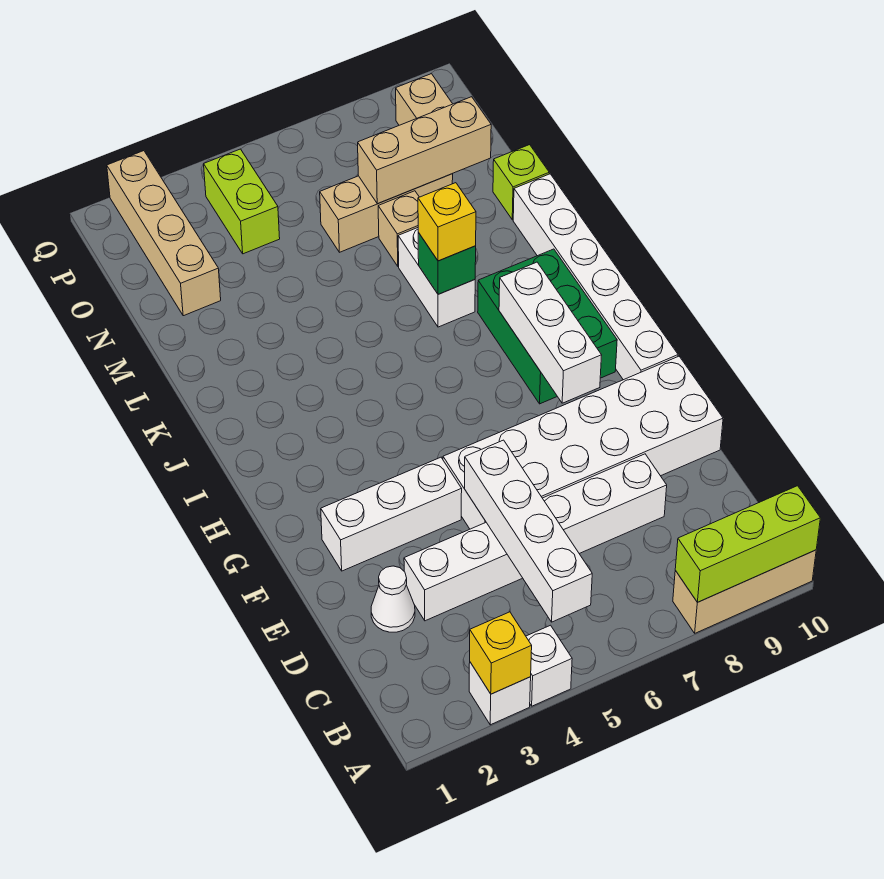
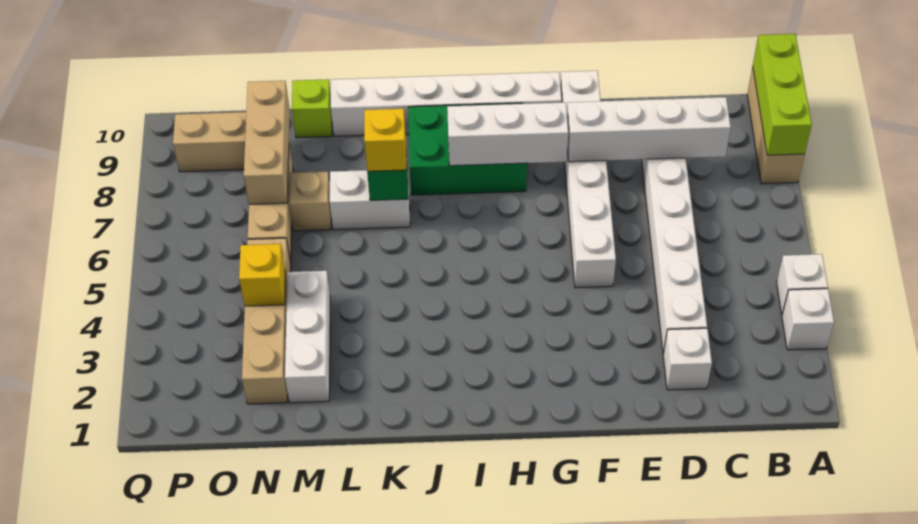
yellow 1x1 brick [470,612,532,694] -> yellow 1x1 brick moved to [239,244,285,306]
white 1x4 brick [465,440,592,622] -> white 1x4 brick moved to [567,97,731,162]
white 1x1 cone [371,566,415,632] -> white 1x1 brick [663,328,712,390]
white 2x6 brick [443,356,723,529] -> white 1x6 brick [560,71,616,288]
white 1x3 brick [321,457,462,571] -> white 1x3 brick moved to [285,271,330,403]
tan 1x4 brick [107,151,221,316] -> tan 1x4 brick turned to [242,238,291,404]
lime 1x2 brick [204,149,280,254] -> none

